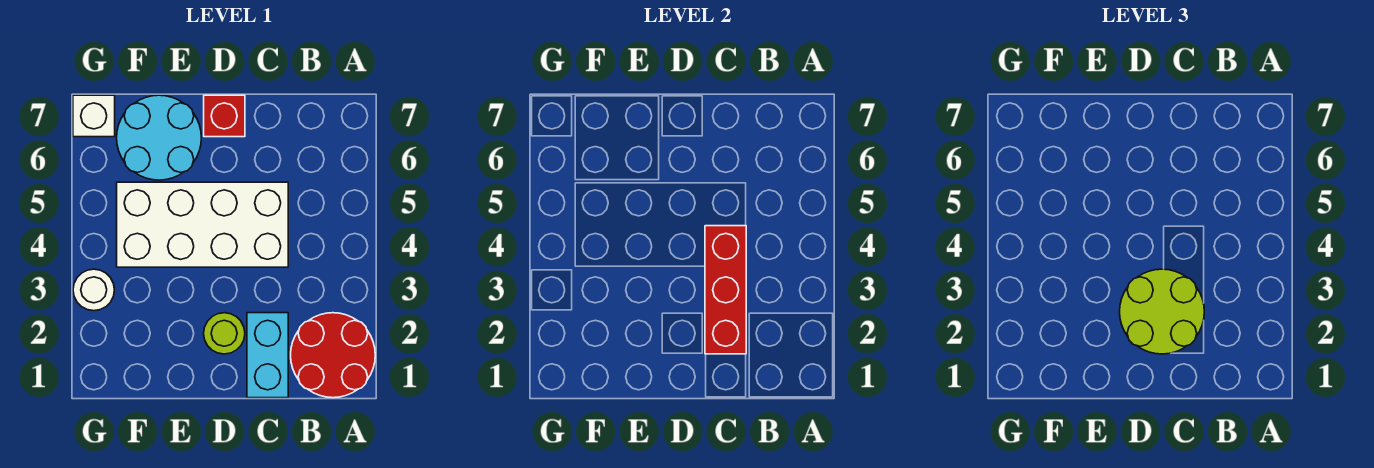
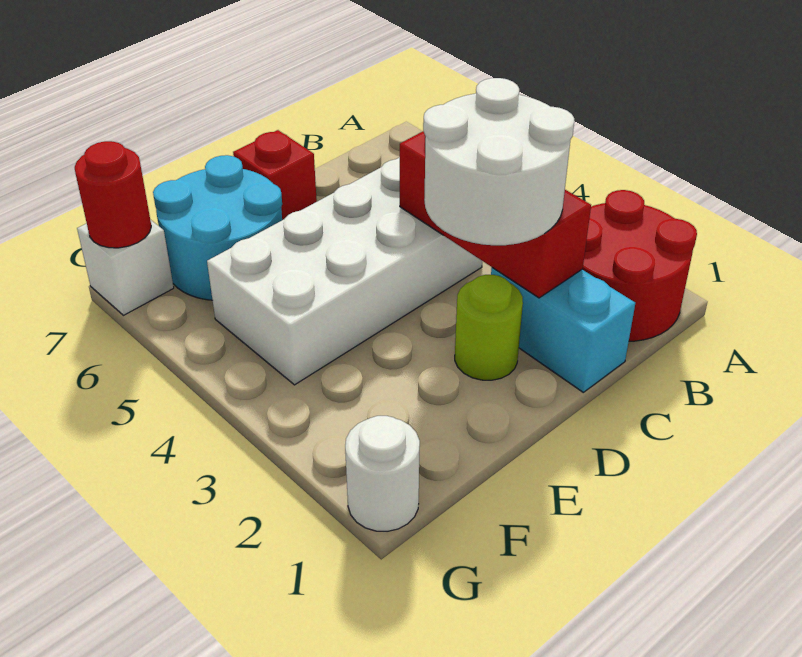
lime 2x2 round brick [1120,269,1204,354] -> white 2x2 round brick [423,78,574,245]
white 1x1 round brick [73,269,114,311] -> white 1x1 round brick moved to [345,416,420,531]
none -> red 1x1 round brick [75,141,151,248]

